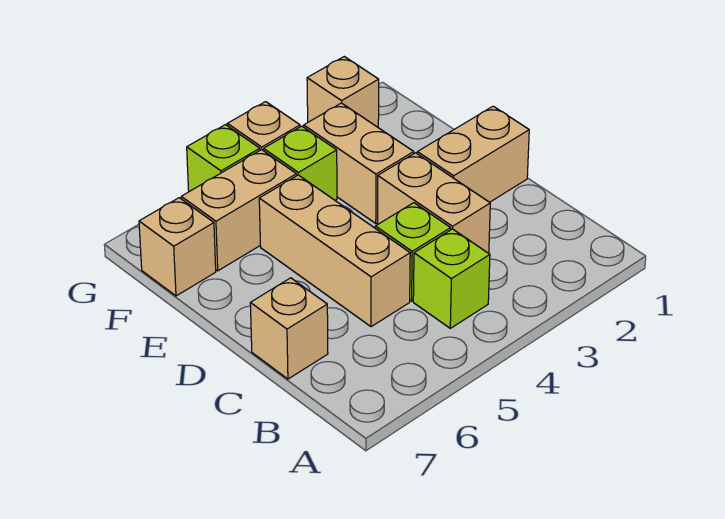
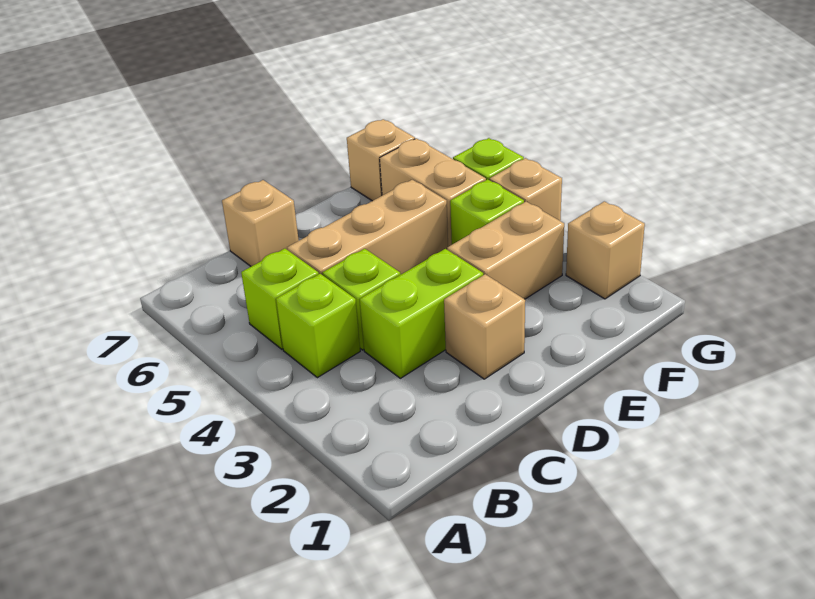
none -> lime 1x1 brick [241,249,319,349]
tan 1x2 brick [378,153,490,253] -> lime 1x2 brick [360,249,483,378]
tan 1x2 brick [417,106,529,202] -> tan 1x1 brick [444,274,525,379]

